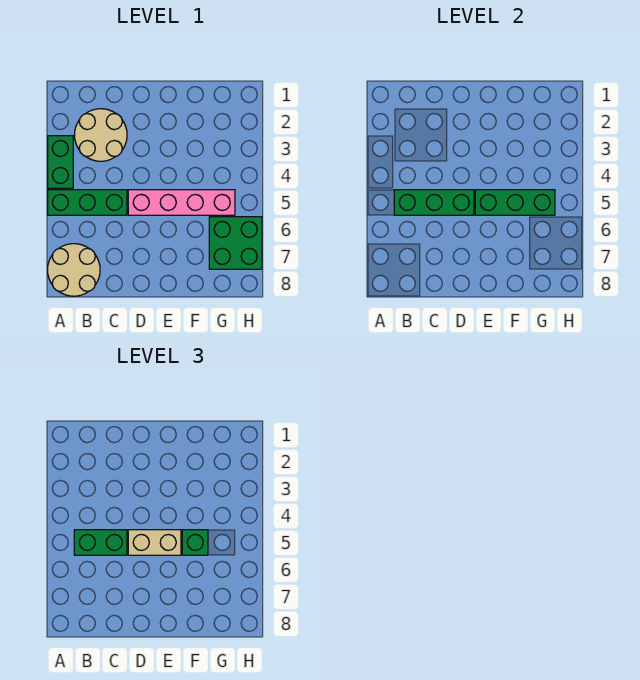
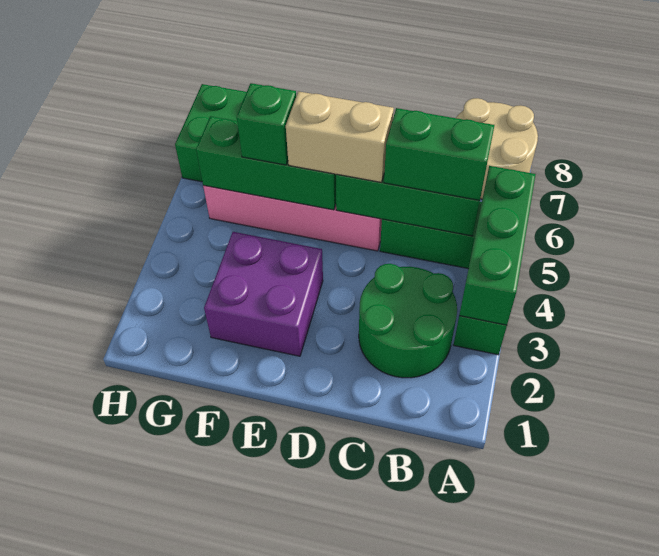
none -> green 1x3 brick [459,166,536,325]
tan 2x2 round brick [75,109,127,161] -> green 2x2 round brick [359,264,457,378]
none -> purple 2x2 brick [204,232,323,356]

